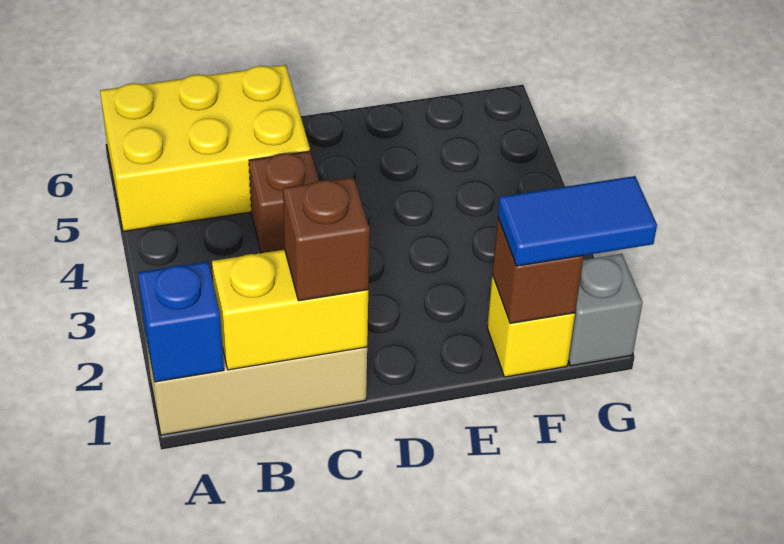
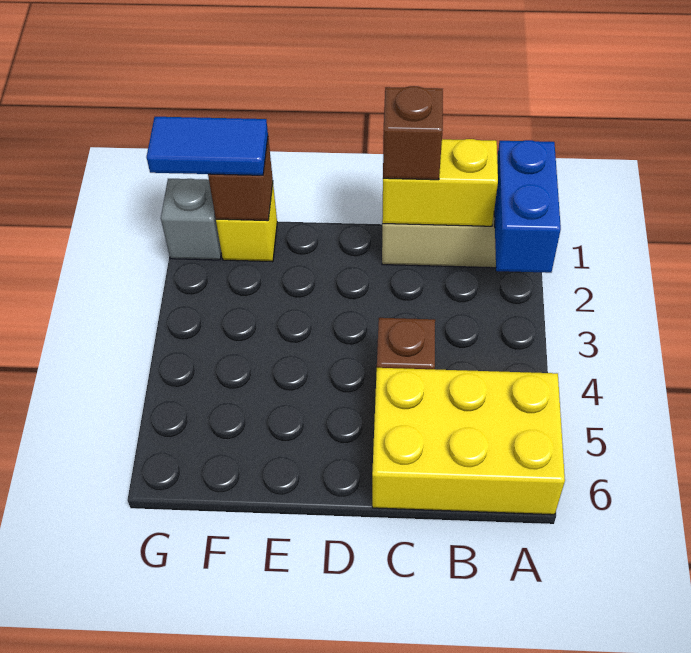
blue 1x1 brick [138,262,224,382] -> blue 1x2 brick [494,140,561,273]

